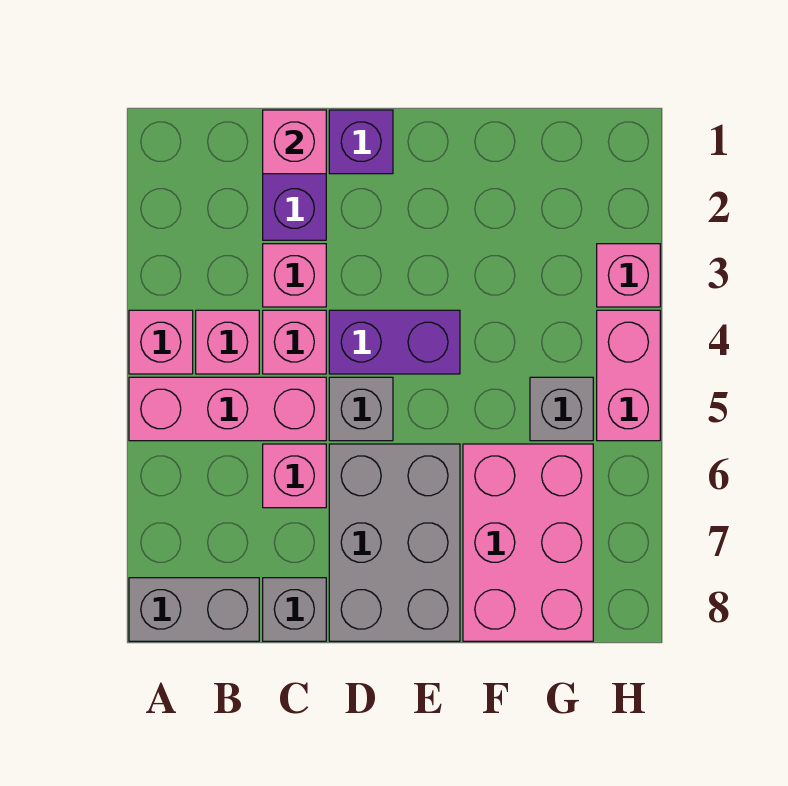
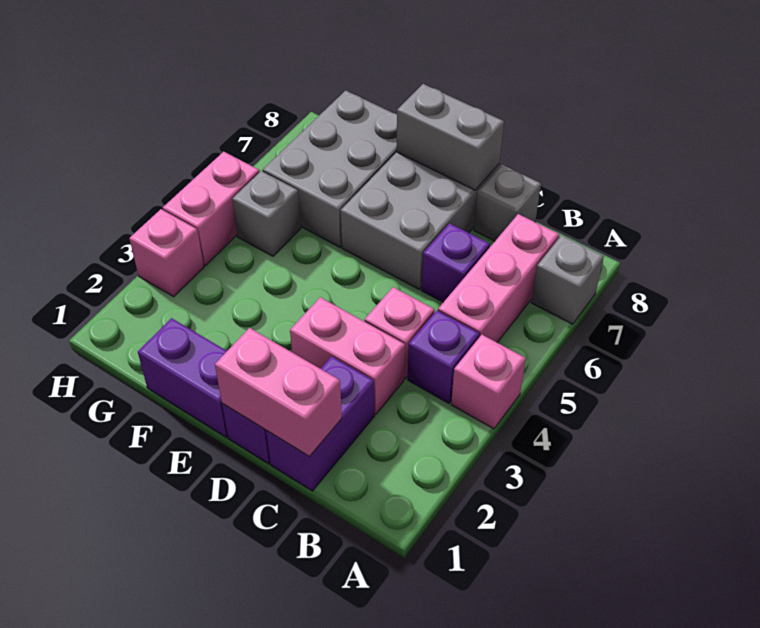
pink 1x3 brick [129,377,326,441] -> pink 1x3 brick turned to [438,214,559,342]
grey 1x2 brick [129,578,259,641] -> grey 1x2 brick moved to [396,84,504,190]
pink 1x1 brick [196,310,259,374] -> purple 1x1 brick [408,311,479,403]
pink 1x1 brick [263,110,326,174] -> pink 1x2 brick [215,328,342,457]
pink 1x1 brick [263,244,326,307] -> pink 1x2 brick [290,297,405,414]
pink 1x1 brick [263,444,326,508] -> purple 1x1 brick [422,223,490,302]
purple 1x2 brick [329,310,460,374] -> purple 1x2 brick moved to [138,318,228,437]
grey 1x1 brick [329,377,393,441] -> grey 1x1 brick moved to [531,235,604,324]
pink 2x3 brick [463,444,593,641] -> grey 2x3 brick [263,91,397,247]

